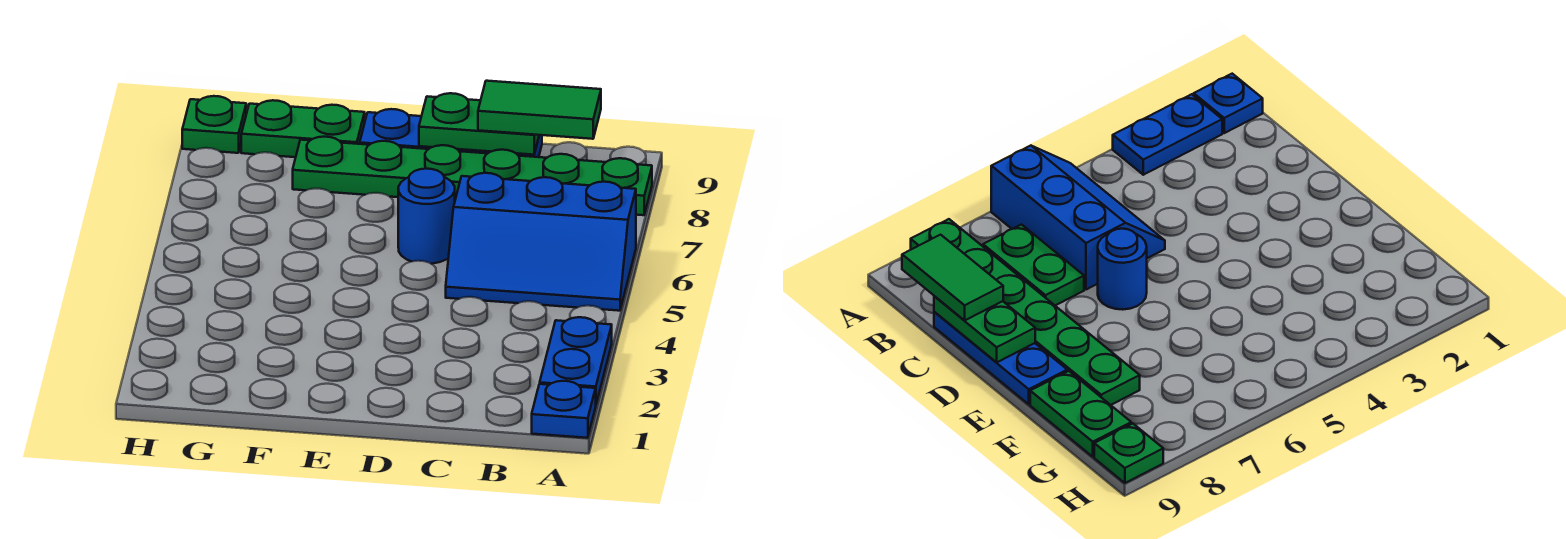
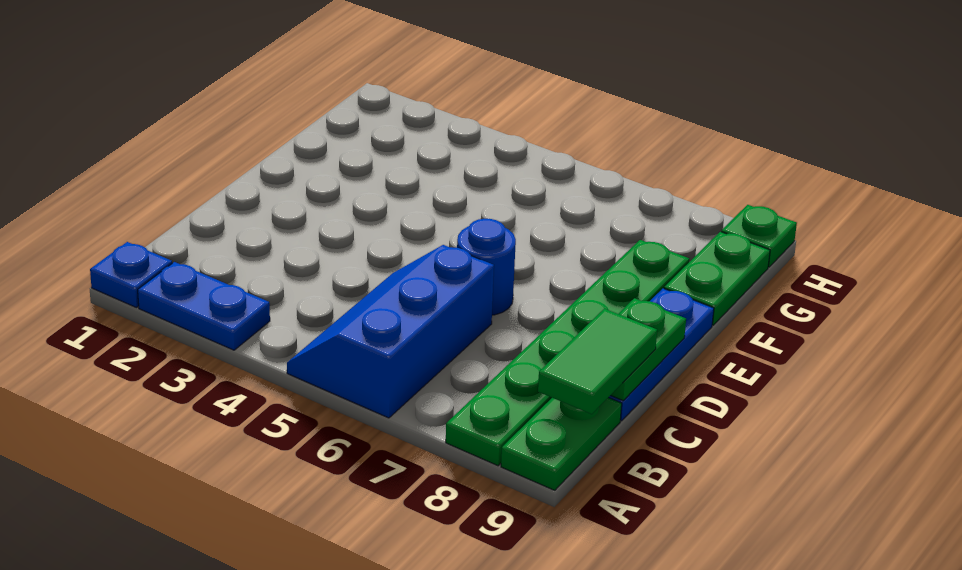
green 1x2 plate [983,225,1084,305] -> green 1x2 plate moved to [501,398,622,490]

